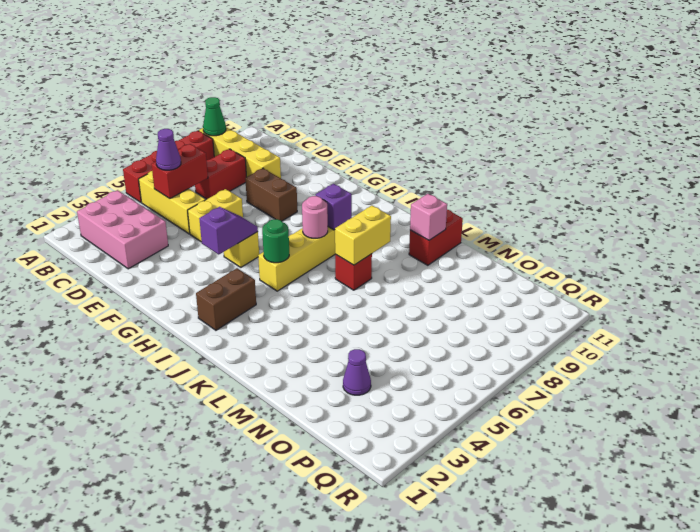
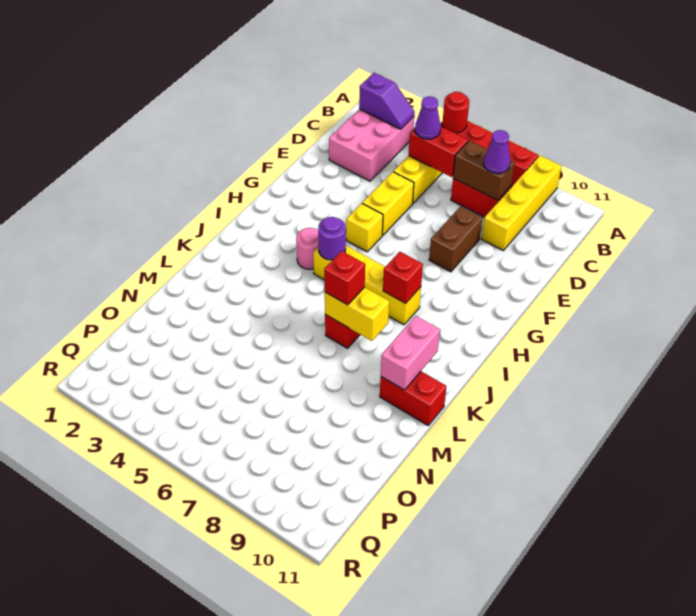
none -> red 1x1 round brick [442,92,469,133]
green 1x1 cone [203,97,226,136] -> none
yellow 1x2 brick [188,189,243,242] -> yellow 1x2 brick turned to [362,172,414,235]
purple 1x2 slope [199,207,258,254] -> purple 1x2 slope moved to [359,73,415,129]
brown 1x2 brick [196,268,256,330] -> brown 1x2 brick moved to [453,140,515,200]
green 1x1 round brick [262,219,289,263] -> purple 1x1 round brick [318,217,346,260]
pink 1x1 round brick [302,196,328,238] -> pink 1x1 round brick moved to [296,228,319,269]
purple 1x1 brick [316,184,352,230] -> red 1x1 brick [383,252,423,303]
none -> red 1x1 brick [324,251,365,305]
pink 1x1 brick [410,194,447,240] -> pink 1x2 brick [381,316,440,390]
purple 1x1 cone [343,349,371,395] -> purple 1x1 cone moved to [484,130,510,174]

